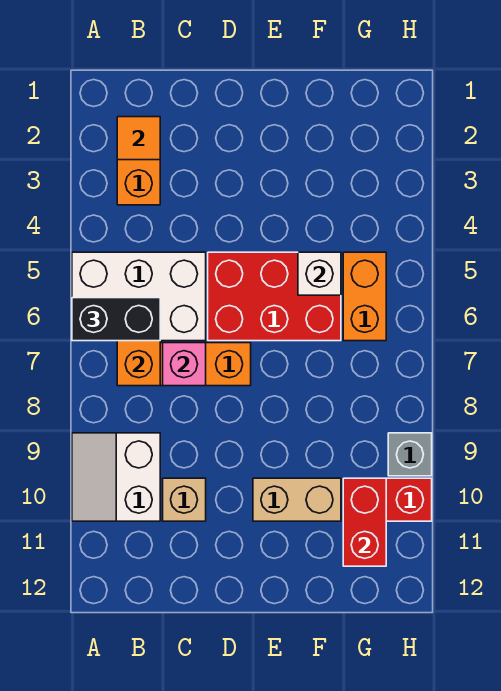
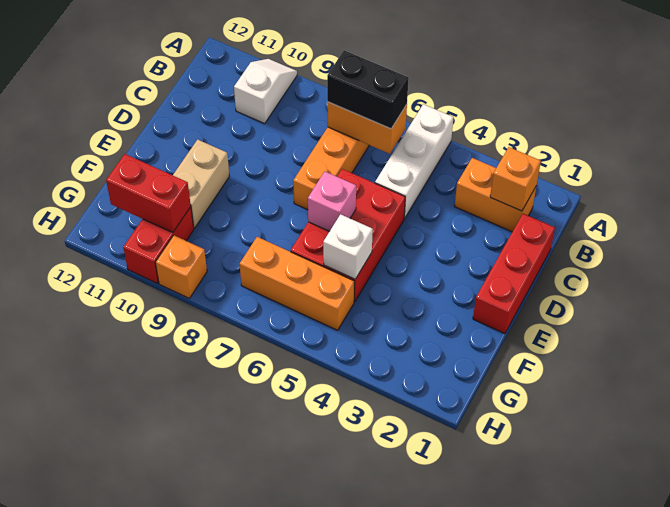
white 2x3 brick [72,252,206,341] -> white 1x3 brick [375,104,454,218]
black 1x2 brick [72,298,160,341] -> black 1x2 brick turned to [327,50,409,129]
white 2x2 slope [72,433,160,521] -> white 1x2 slope [234,59,297,124]
orange 1x1 tile [117,117,160,160] -> orange 1x1 brick [490,147,541,211]
none -> red 1x3 brick [473,214,555,334]
pink 1x1 brick [163,343,206,386] -> pink 1x1 brick moved to [308,172,356,231]
tan 1x1 brick [163,478,206,521] -> none
orange 1x2 brick [343,252,386,341] -> orange 1x3 brick [240,237,355,330]
grey 1x1 brick [388,433,432,476] -> orange 1x1 brick [155,235,207,298]

